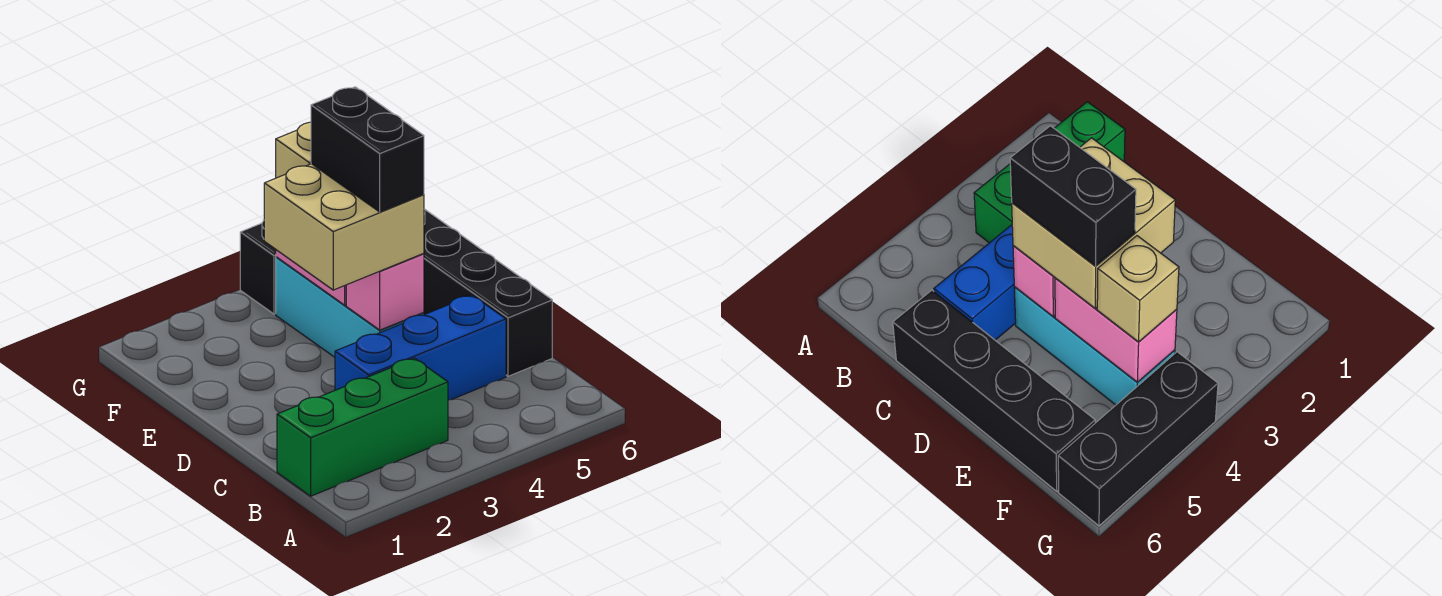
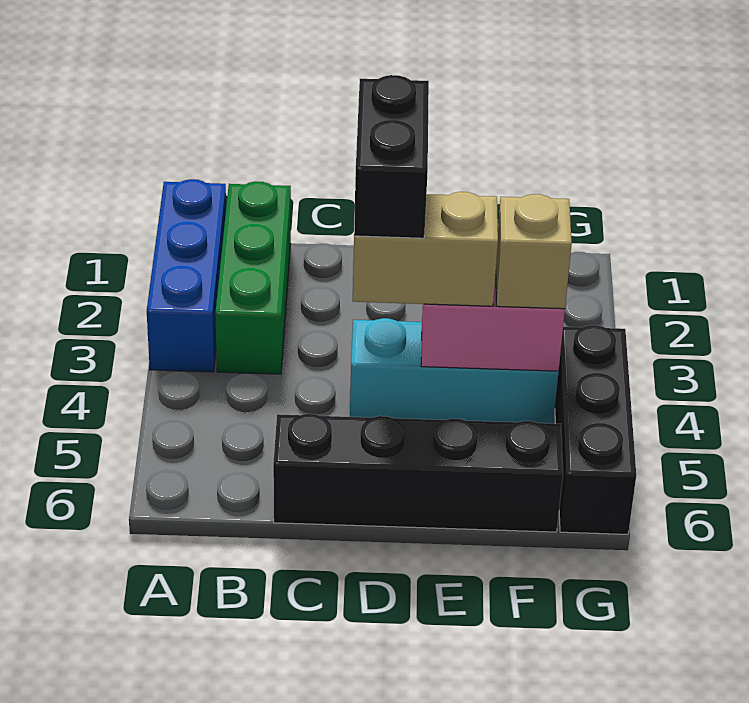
blue 1x3 brick [335,295,506,400] -> blue 1x3 brick moved to [147,179,226,372]
tan 2x2 brick [264,164,424,290] -> tan 1x2 brick [353,192,498,306]
pink 1x1 brick [346,253,424,330] -> none
black 1x2 brick [311,87,424,212] -> black 1x2 brick turned to [354,75,429,238]

